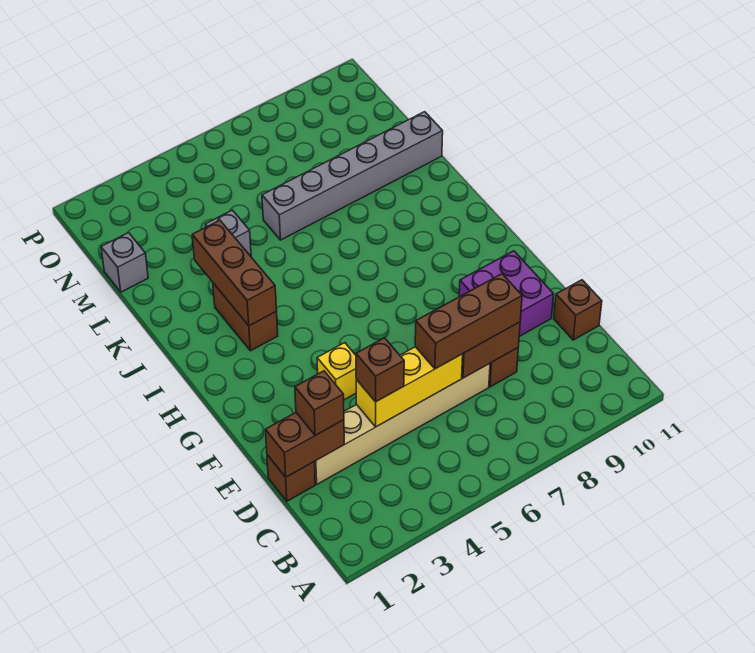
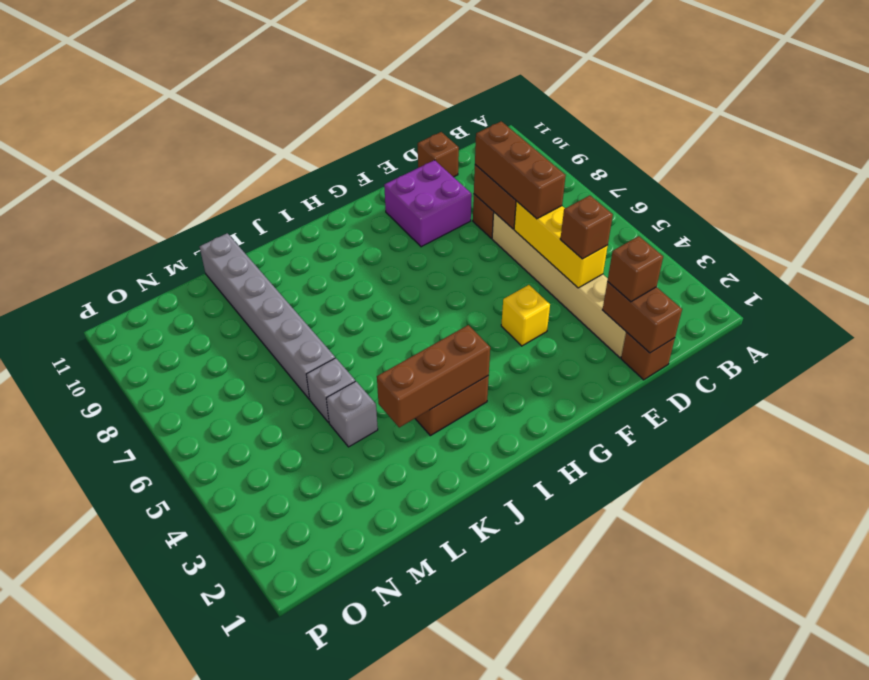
grey 1x1 brick [101,233,148,292] -> grey 1x1 brick moved to [306,358,355,423]

